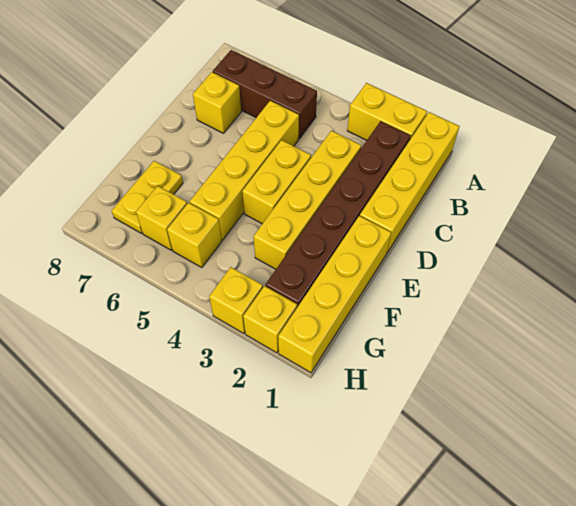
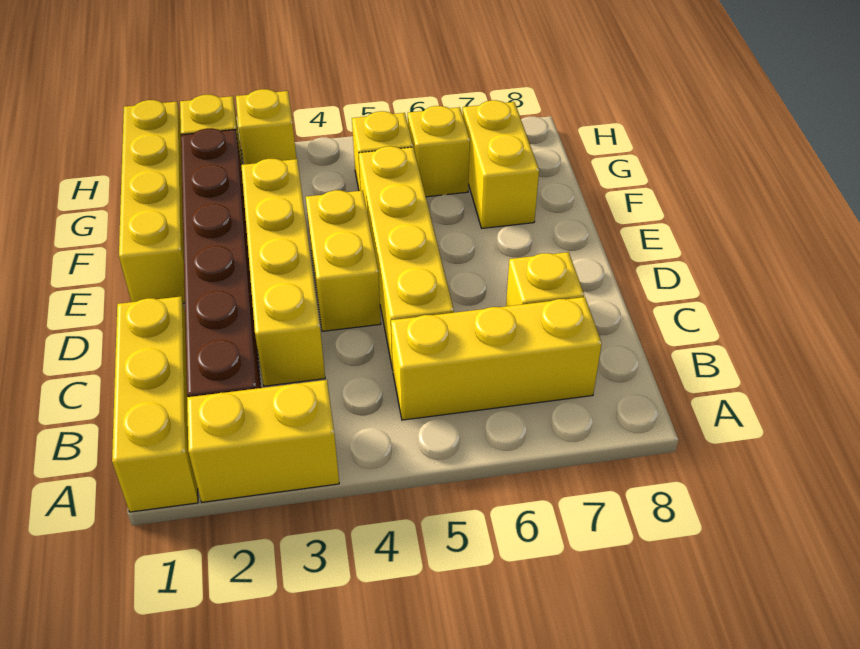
yellow 1x4 brick [360,112,459,253] -> yellow 1x3 brick [112,297,198,512]
brown 1x3 brick [213,50,317,139] -> yellow 1x3 brick [391,297,602,420]
yellow 1x2 plate [112,161,183,233] -> yellow 1x2 brick [462,100,539,228]

